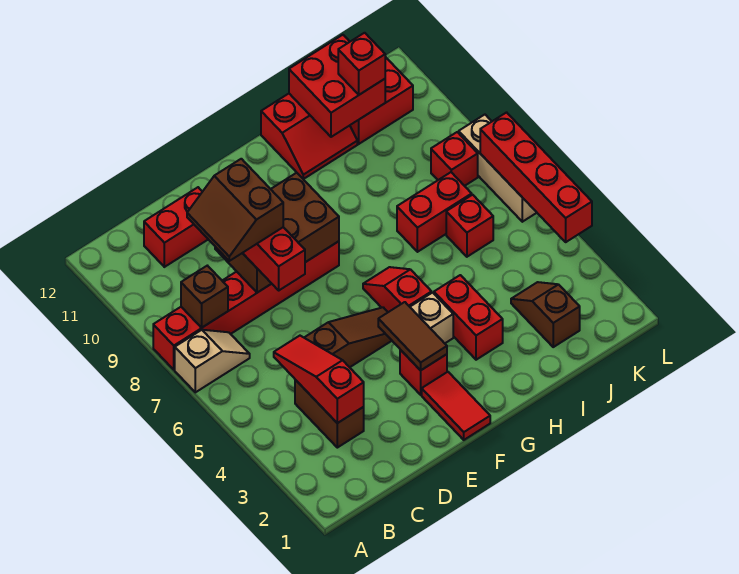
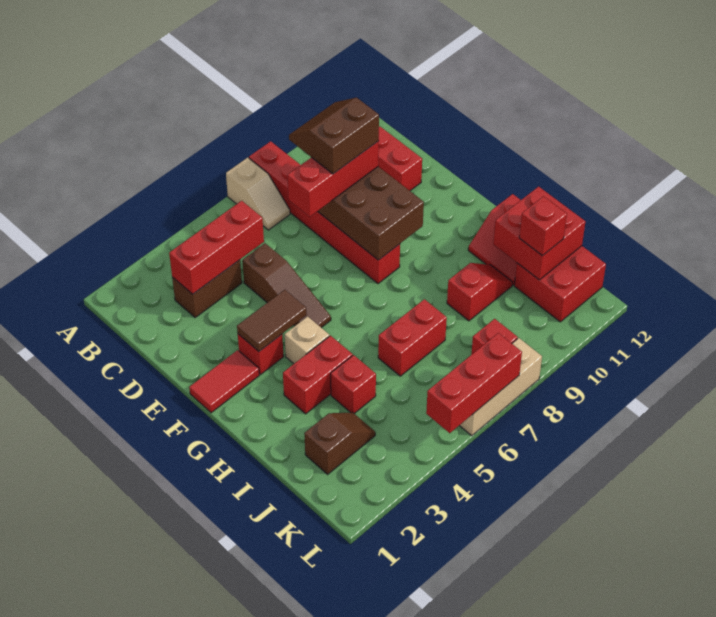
brown 1x1 brick [181,266,228,328] -> none
red 1x3 slope [274,336,364,423] -> red 1x3 brick [169,201,264,294]
red 1x2 slope [363,267,432,312] -> red 1x2 slope moved to [447,263,512,321]
red 1x2 brick [397,172,472,252] -> red 1x2 brick turned to [378,299,447,376]
red 1x1 brick [446,195,493,257] -> red 1x1 brick moved to [331,355,376,413]
red 1x4 brick [480,112,592,242] -> red 1x3 brick [426,333,522,433]

